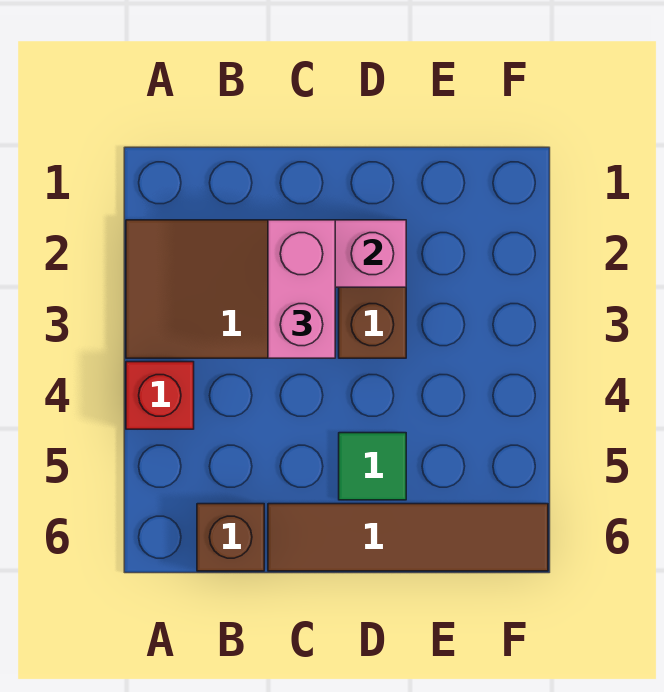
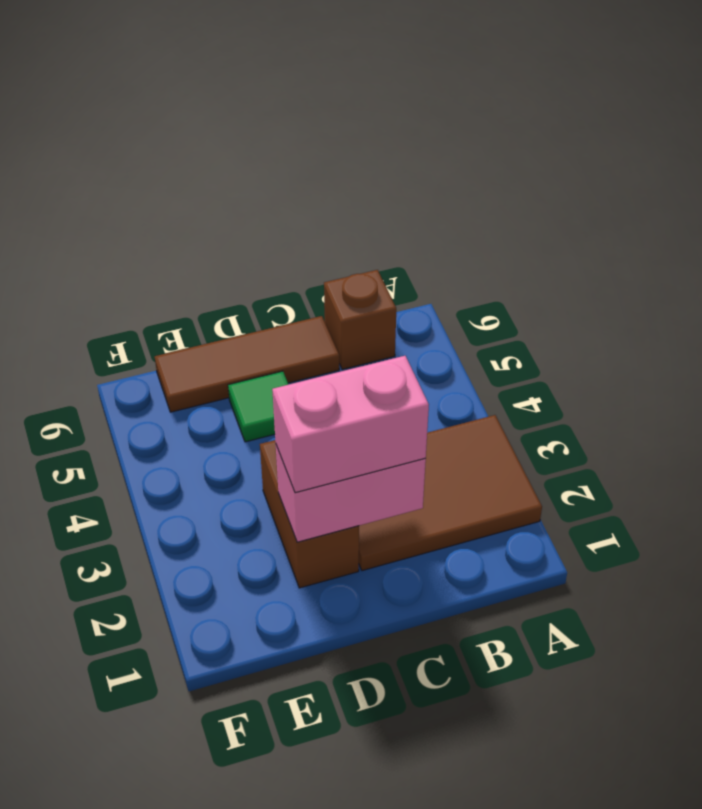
red 1x1 brick [126,362,194,429] -> none
pink 1x2 brick [268,220,335,358] -> pink 1x2 brick turned to [272,356,429,493]
brown 1x4 tile [268,504,548,571] -> brown 1x3 tile [155,316,339,412]

